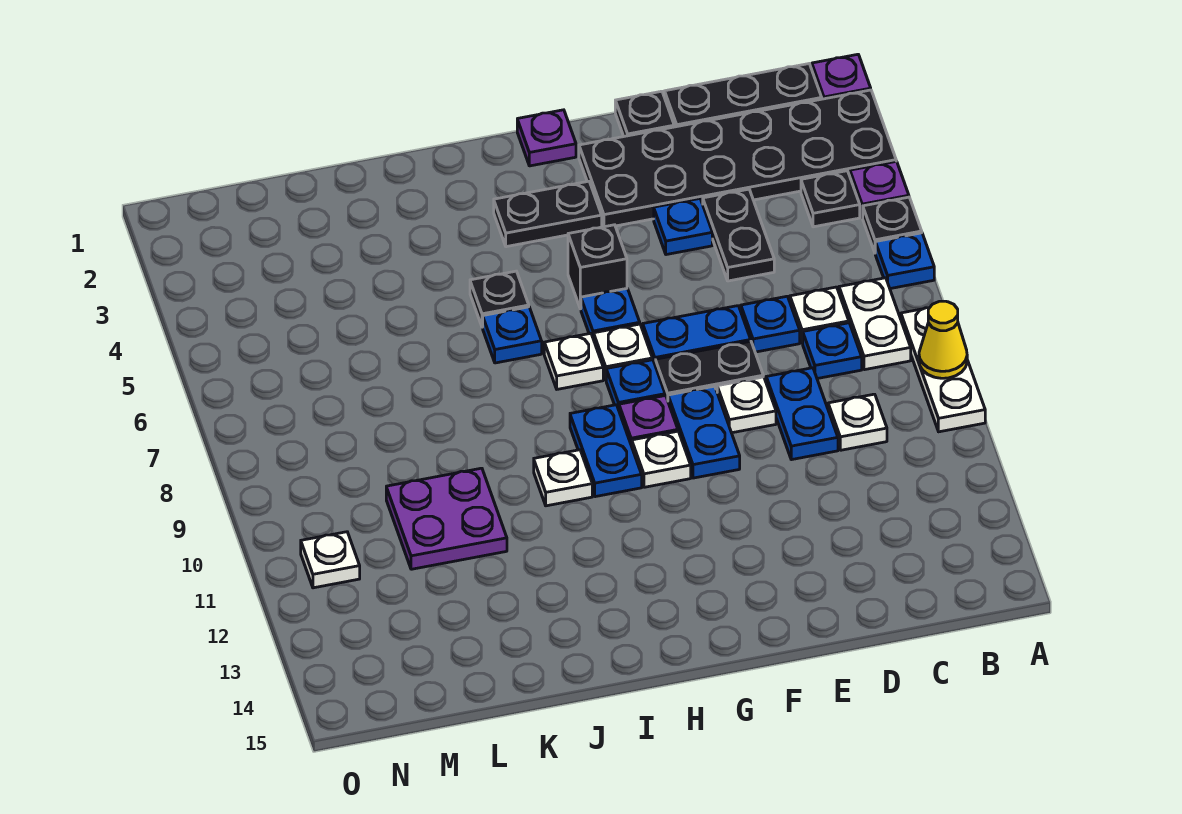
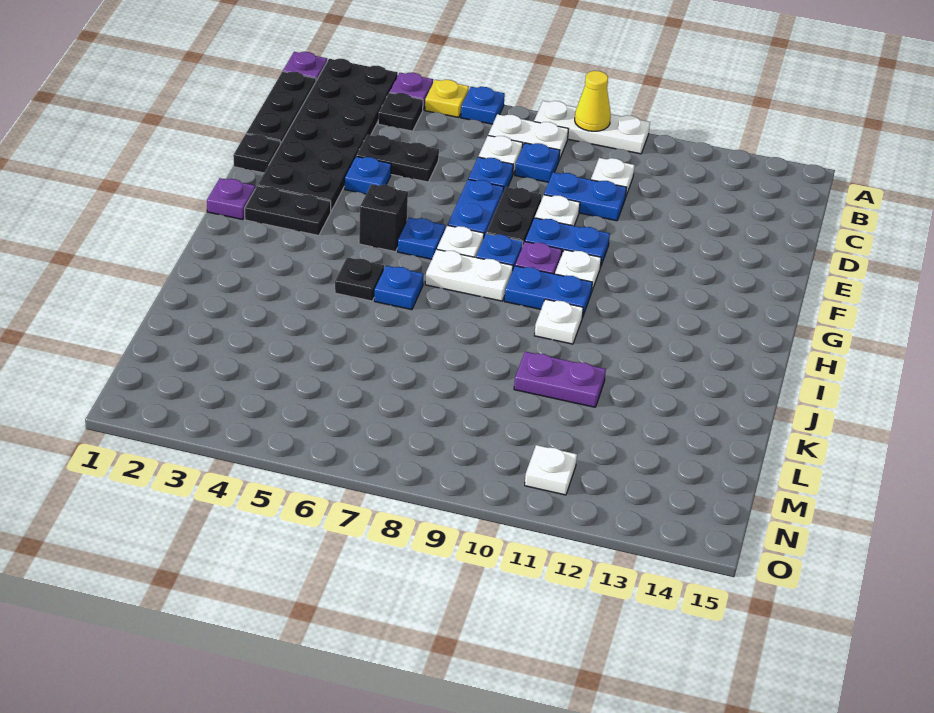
black 1x1 plate [863,197,922,252] -> yellow 1x1 plate [425,80,469,117]
black 1x2 plate [494,181,602,247] -> black 1x2 plate turned to [245,186,331,236]
white 1x1 plate [544,333,603,389] -> white 1x2 plate [425,250,513,301]
purple 2x2 plate [386,468,507,569] -> purple 1x2 plate [514,352,606,407]

